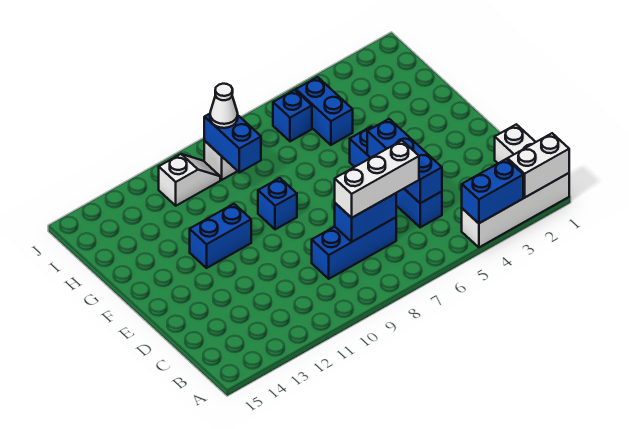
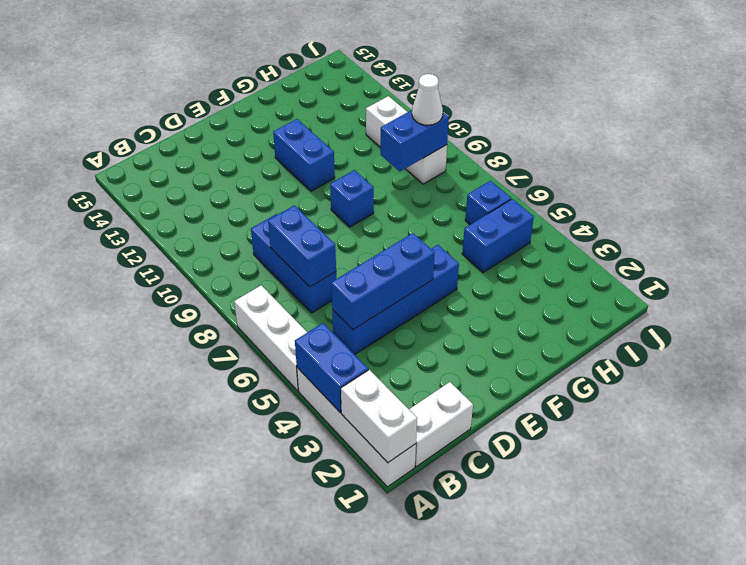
white 1x3 brick [335,141,419,218] -> white 1x3 brick moved to [234,285,307,391]

